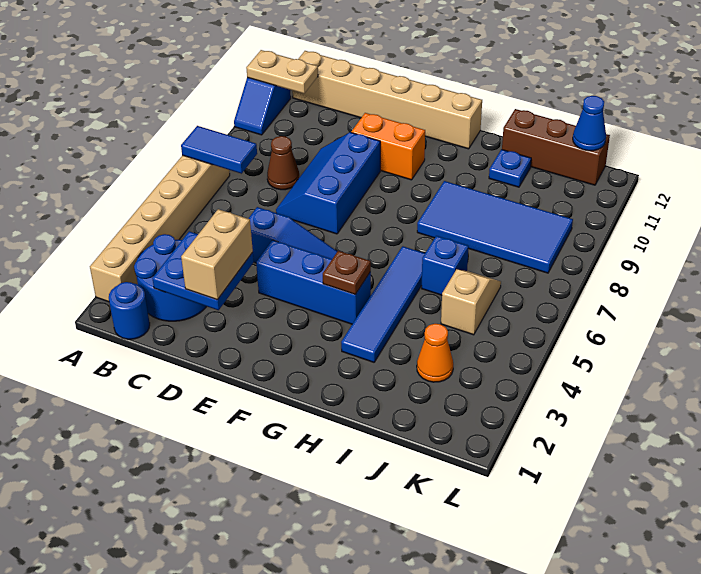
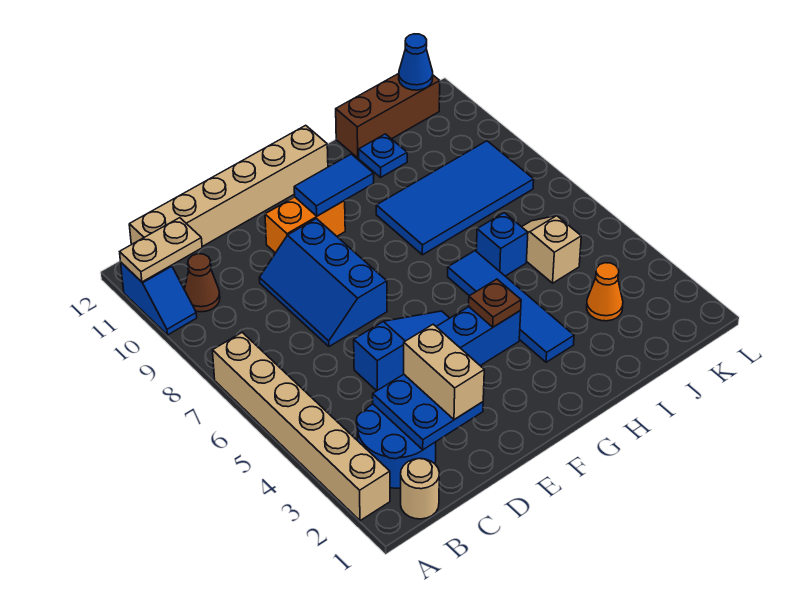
blue 1x2 tile [181,126,257,174] -> blue 1x2 tile moved to [294,154,374,216]
blue 1x1 round brick [109,282,150,339] -> tan 1x1 round brick [401,459,439,519]
brown 1x1 cone [267,136,299,190] -> brown 1x1 cone moved to [184,254,220,312]

